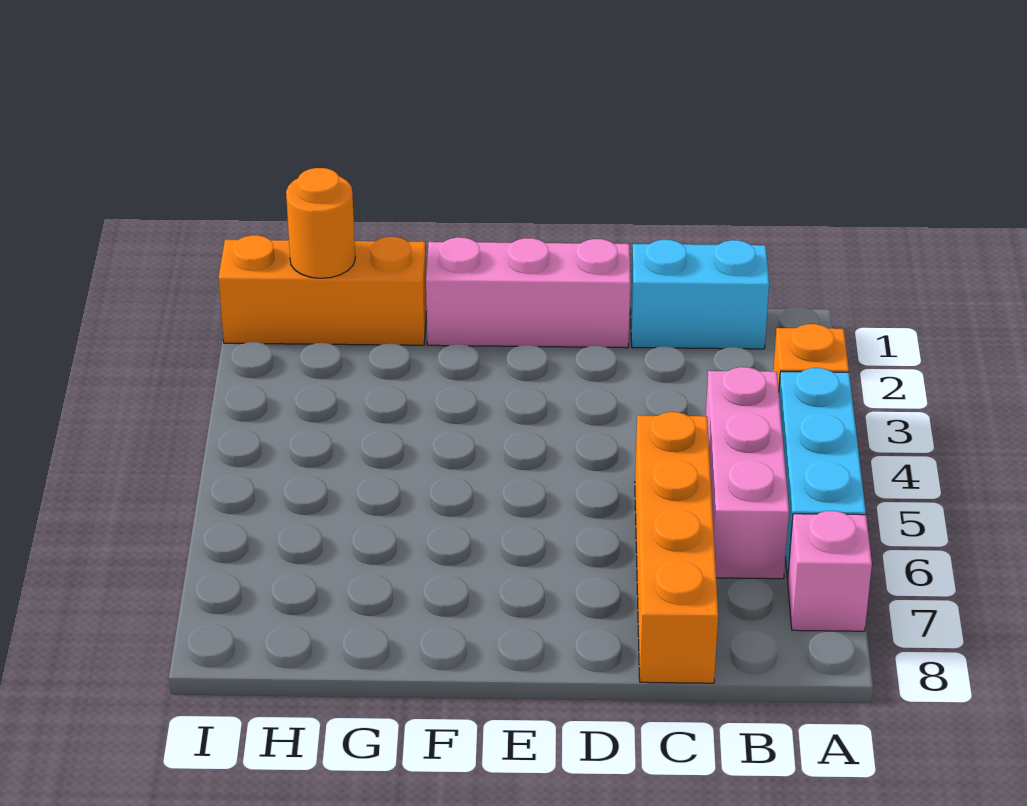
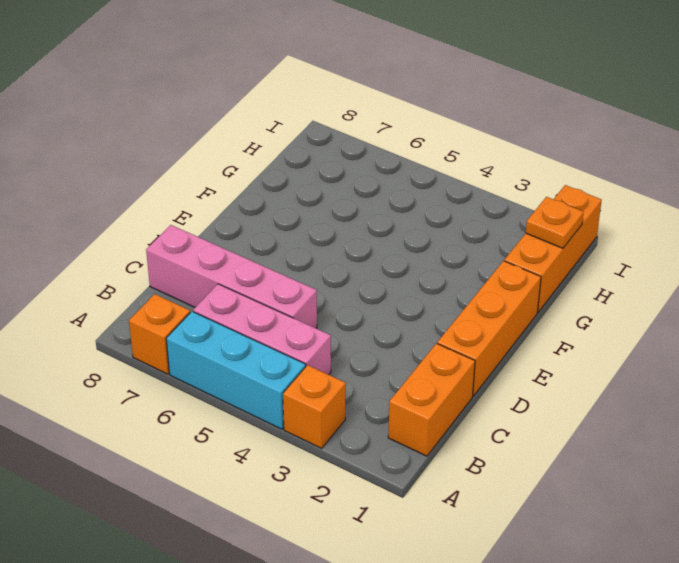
pink 1x1 brick [788,511,872,631] -> orange 1x1 brick [129,294,190,374]
cyan 1x2 brick [631,240,769,349] -> orange 1x2 brick [388,343,475,456]
orange 1x4 brick [635,412,718,683] -> pink 1x4 brick [146,225,317,328]
pink 1x3 brick [426,237,630,348] -> orange 1x3 brick [437,261,541,396]
orange 1x1 round brick [286,168,355,278] -> orange 1x1 plate [526,197,584,248]

